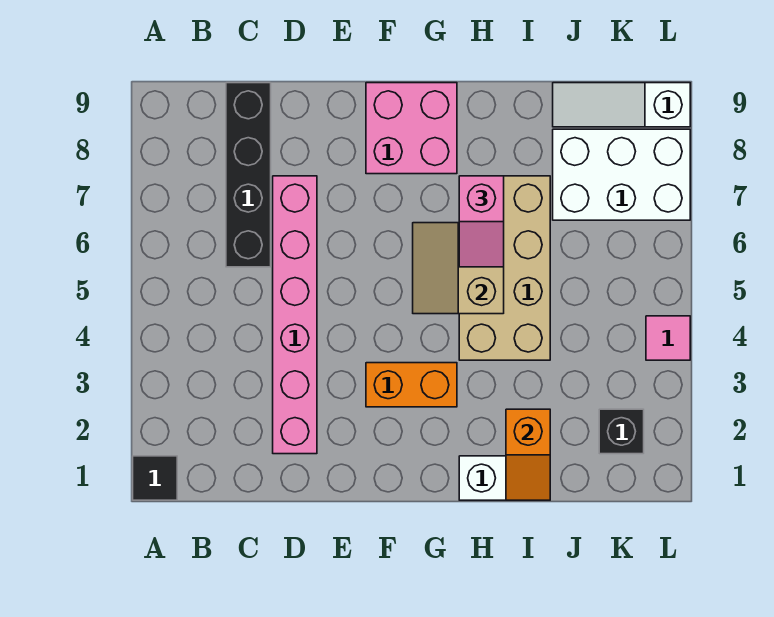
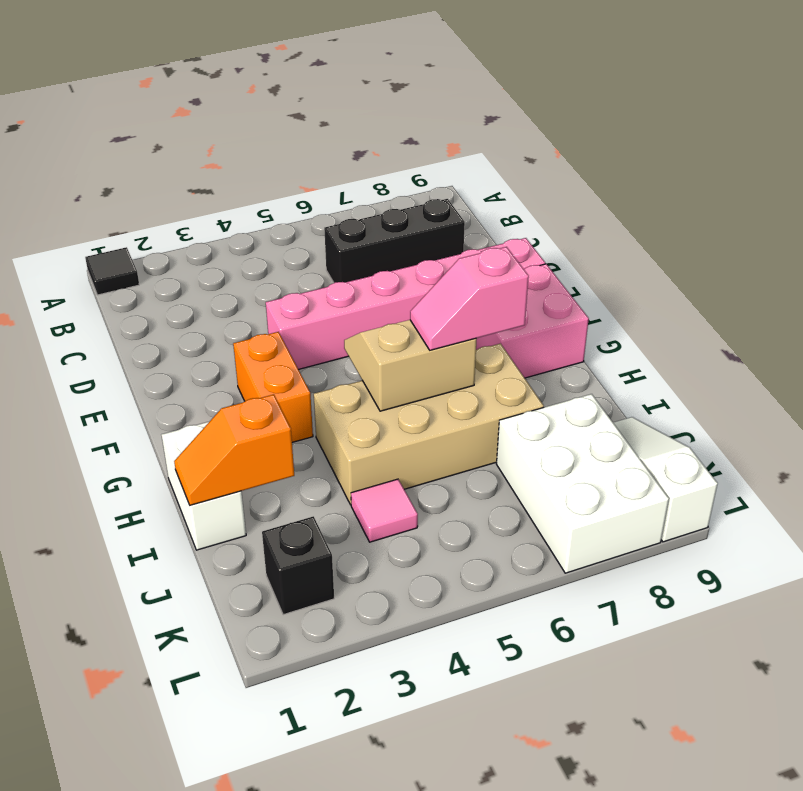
black 1x4 brick [226,83,271,267] -> black 1x3 brick [324,199,465,283]
pink 1x6 brick [273,176,317,454] -> pink 1x6 brick moved to [266,238,545,370]
pink 1x1 tile [646,316,690,360] -> pink 1x1 tile moved to [351,479,418,542]

